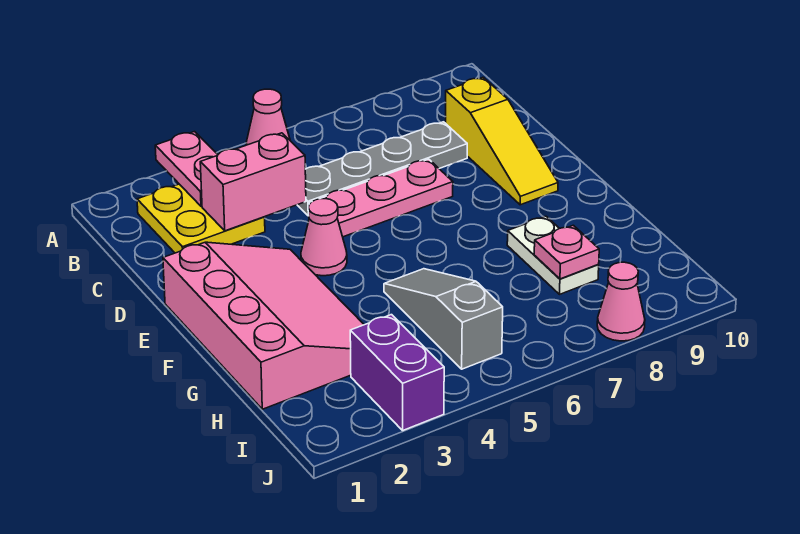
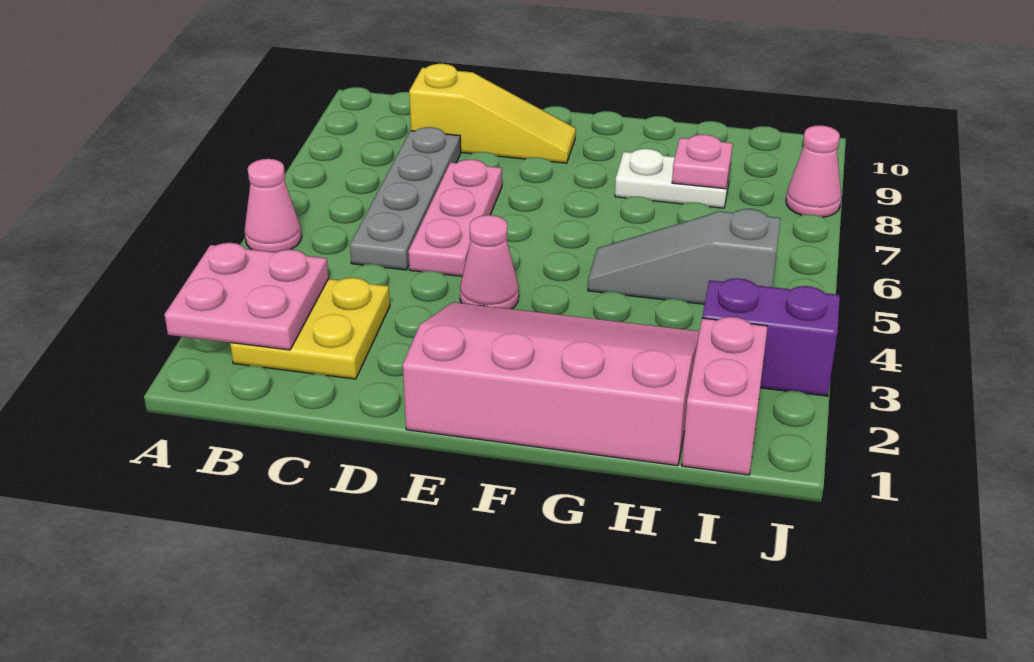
pink 1x2 plate [155,132,218,206] -> pink 2x2 plate [164,243,328,350]
pink 1x2 brick [200,133,306,231] -> pink 1x2 brick moved to [682,317,768,475]

